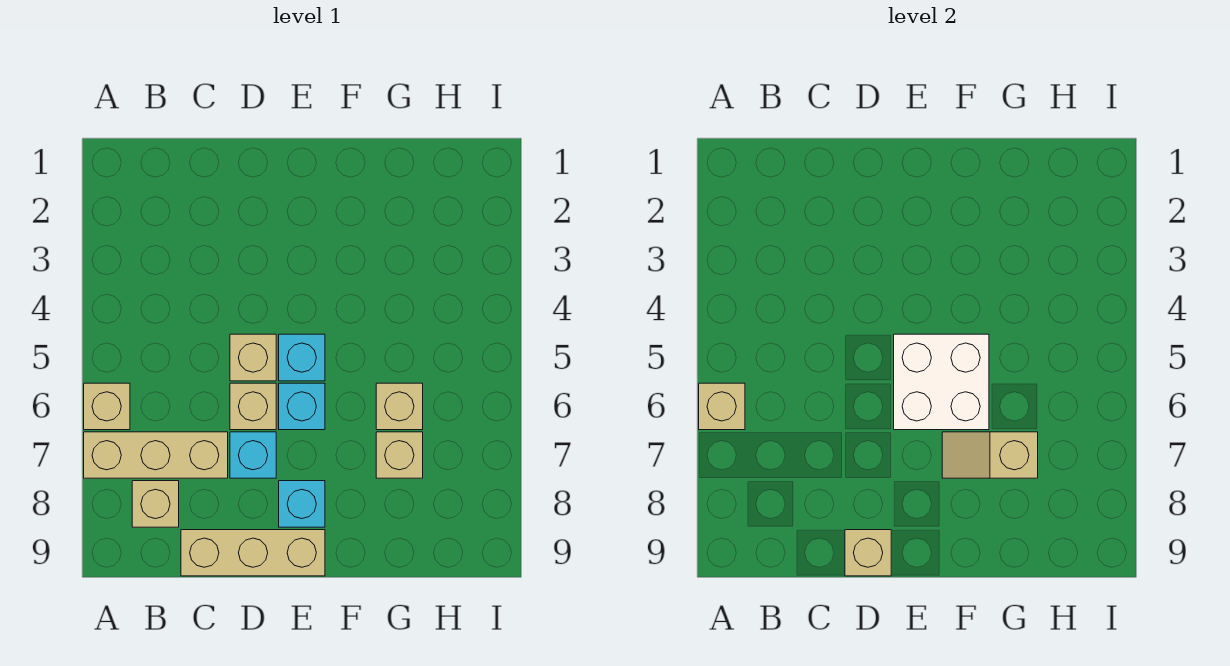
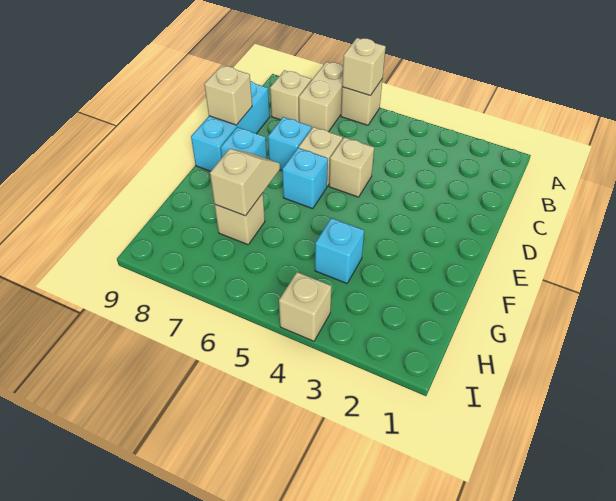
tan 1x3 brick [84,432,228,478] -> tan 1x2 brick [299,62,343,132]
tan 1x3 brick [181,530,325,576] -> cyan 1x3 brick [191,81,270,171]
cyan 1x1 brick [279,334,325,381] -> cyan 1x1 brick moved to [315,218,364,283]
white 2x2 brick [894,334,989,430] -> none
tan 1x1 brick [376,383,423,430] -> tan 1x1 brick moved to [279,272,332,341]

